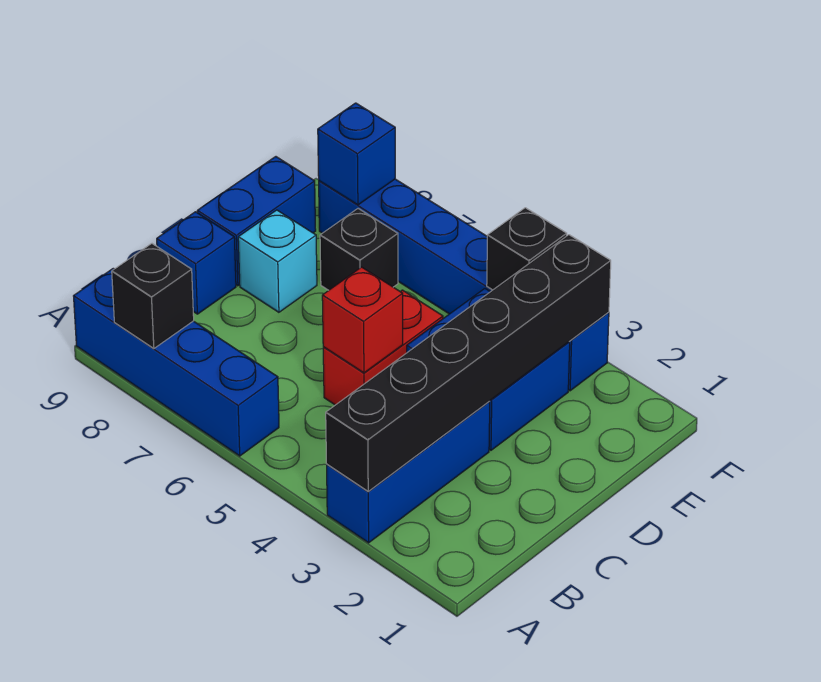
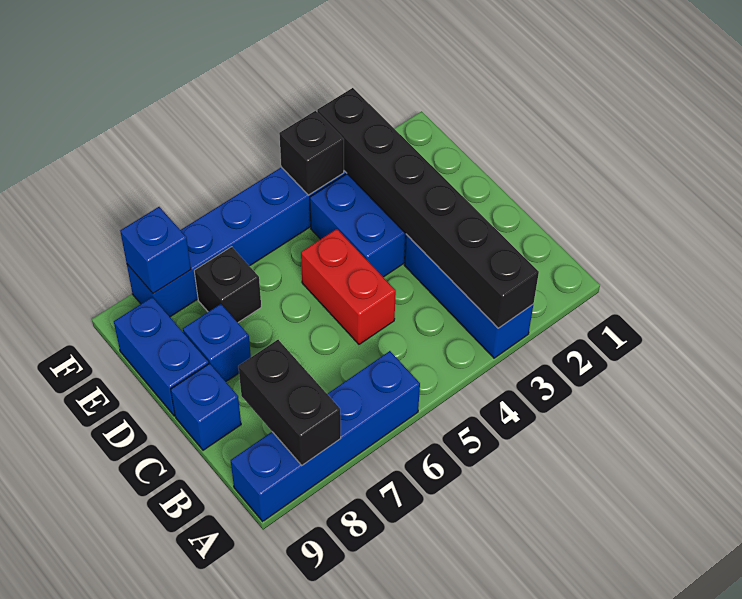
black 1x1 brick [112,244,194,349] -> black 1x2 brick [238,340,341,465]
red 1x1 brick [322,267,403,373] -> none
cyan 1x1 brick [238,210,317,312] -> blue 1x1 brick [183,304,251,381]

